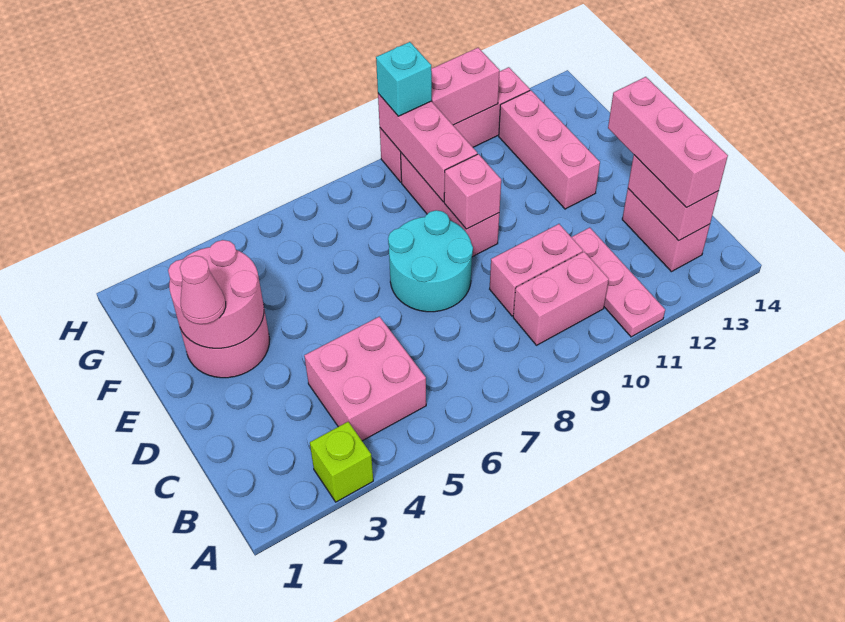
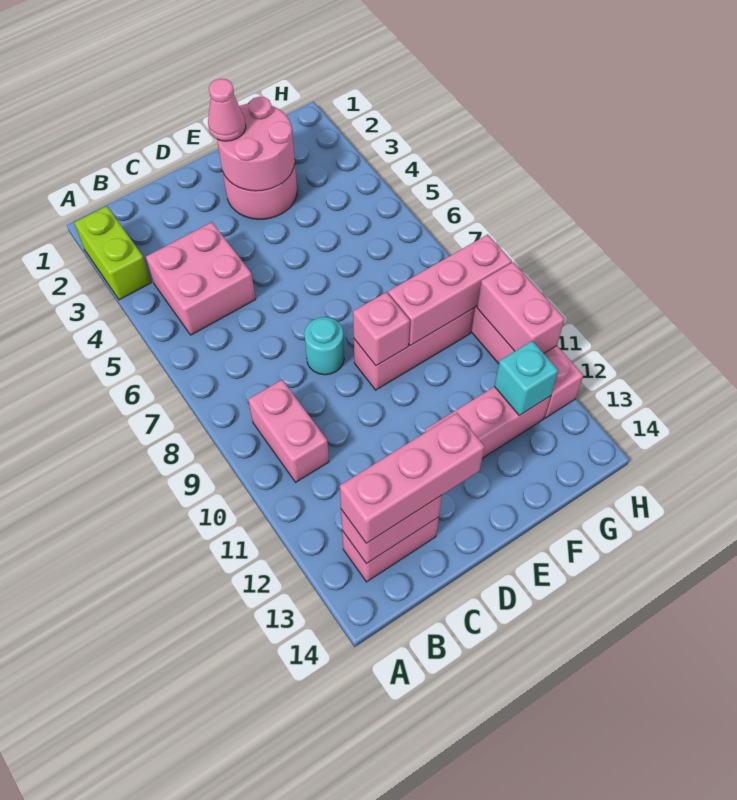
lime 1x1 brick [310,422,373,502] -> lime 1x2 brick [74,206,151,300]
pink 1x3 plate [572,228,665,337] -> none
pink 1x2 brick [490,224,583,316] -> none
cyan 2x2 round brick [388,210,473,312] -> cyan 1x1 round brick [304,317,344,375]
cyan 1x1 brick [376,42,432,116] -> cyan 1x1 brick moved to [494,341,558,415]

